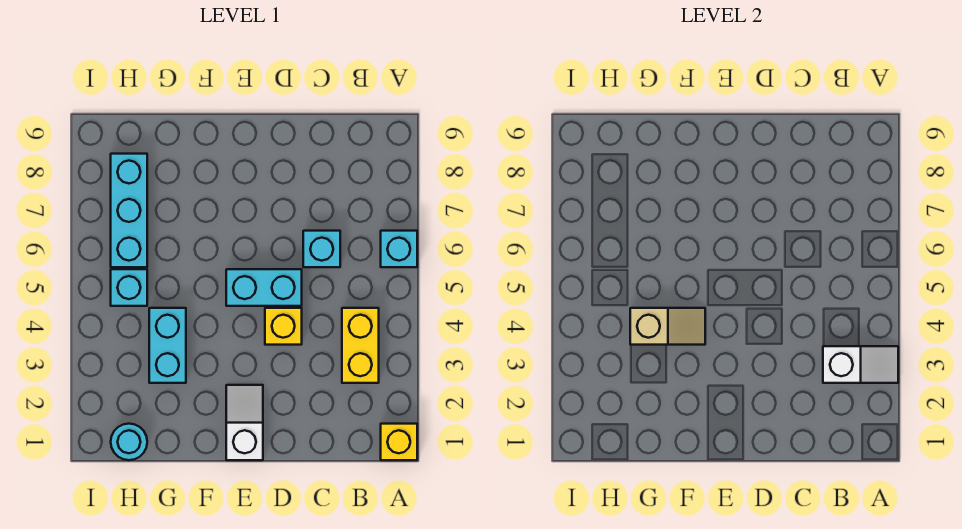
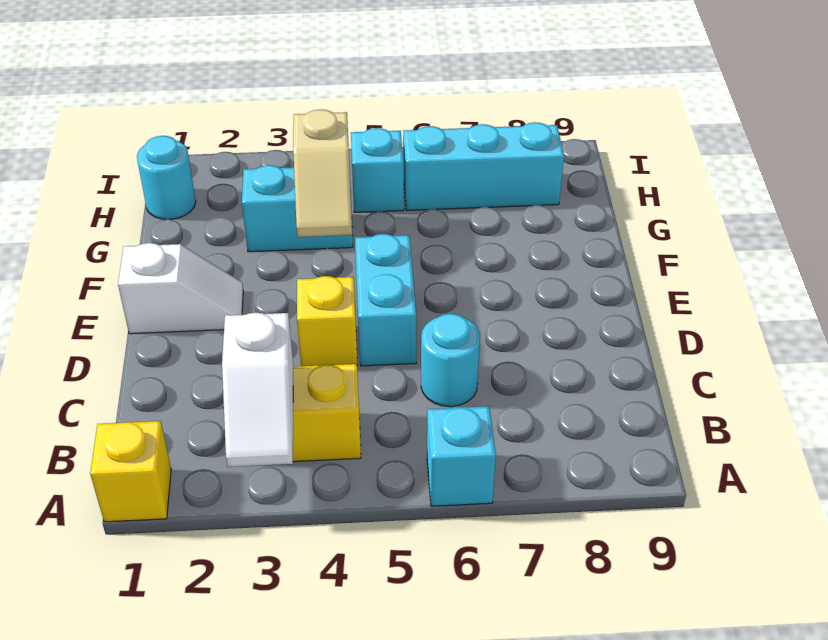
cyan 1x1 brick [303,231,340,267] -> cyan 1x1 round brick [421,314,480,407]

